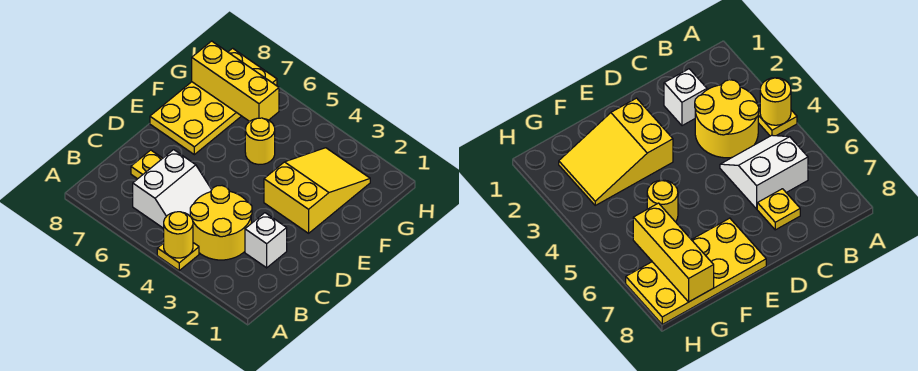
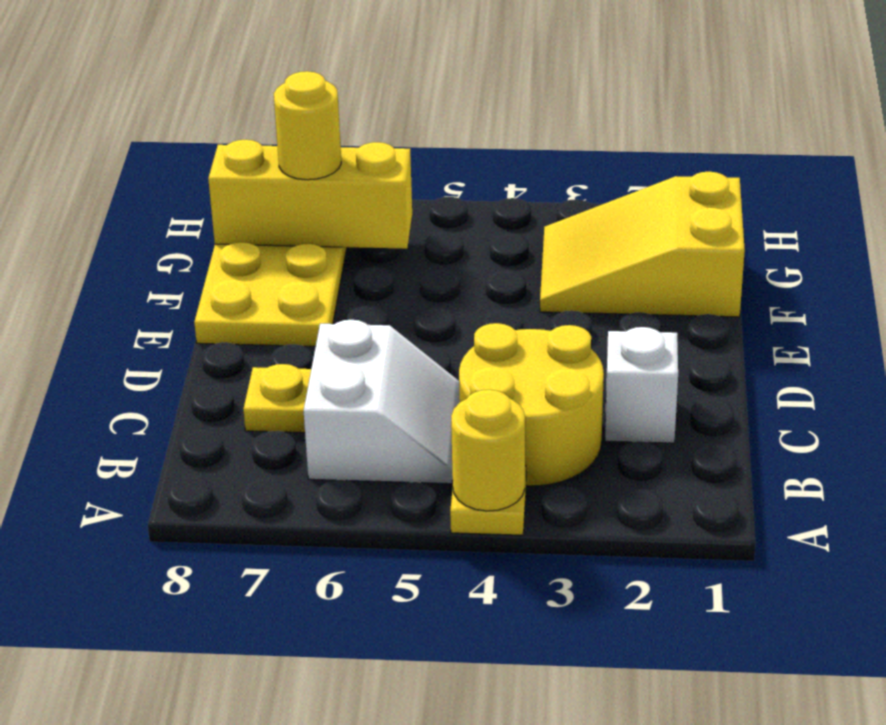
yellow 2x3 slope [264,148,370,233] -> yellow 2x3 slope turned to [540,172,745,317]
yellow 1x1 round brick [245,118,275,164] -> yellow 1x1 round brick moved to [274,71,341,180]

